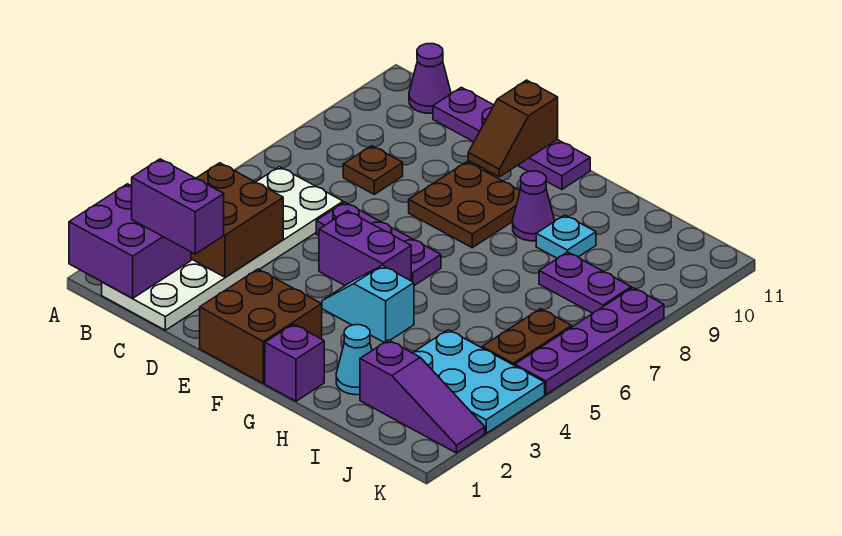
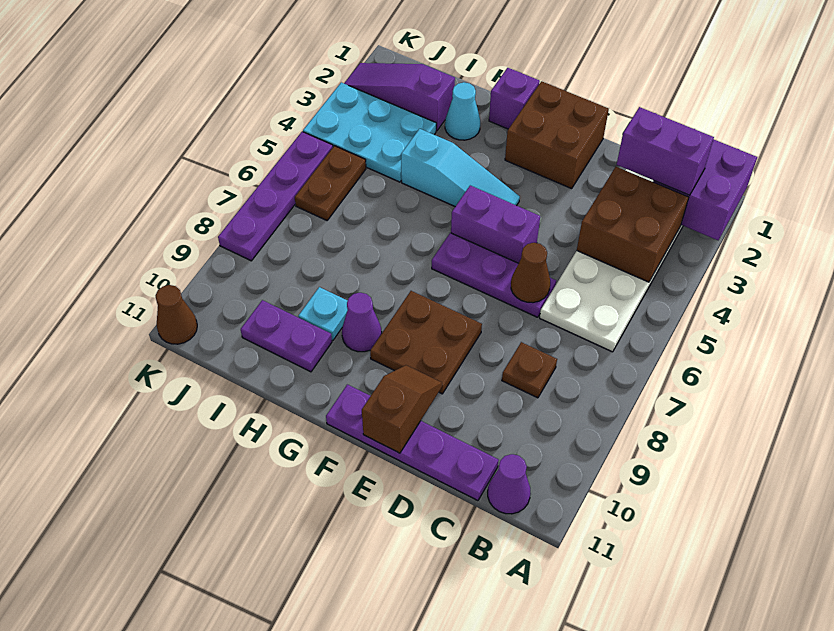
none -> brown 1x1 cone [511,243,550,303]
cyan 1x2 slope [322,265,414,343] -> cyan 1x3 slope [401,129,520,207]
purple 1x2 plate [539,252,631,313] -> purple 1x2 plate moved to [241,300,332,372]
none -> brown 1x1 cone [155,285,197,344]

